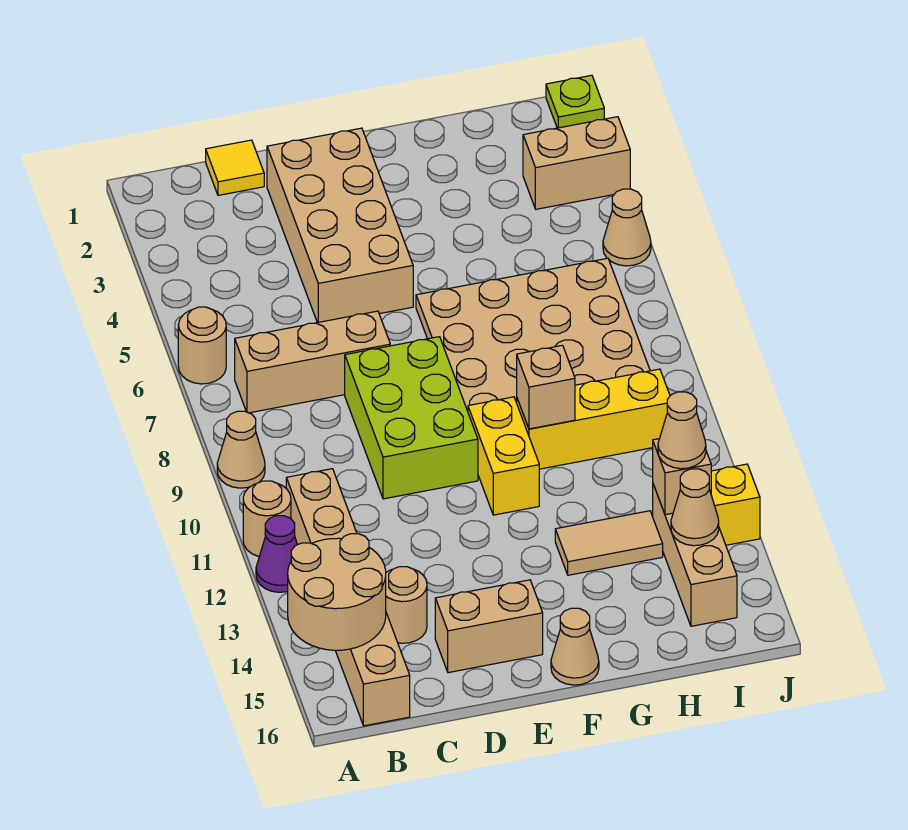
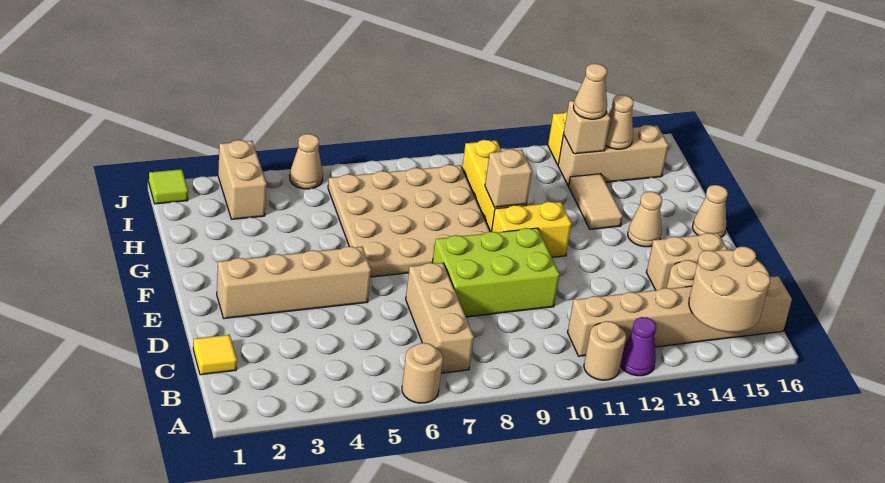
tan 1x1 cone [217,411,265,488] -> tan 1x1 cone moved to [628,192,662,247]
tan 2x4 brick [267,128,413,323] -> tan 1x4 brick [217,246,371,319]
tan 1x2 brick [435,580,543,673] -> tan 1x2 brick turned to [646,233,728,290]
lime 1x1 plate [546,75,604,128] -> lime 1x1 tile [149,169,188,204]

